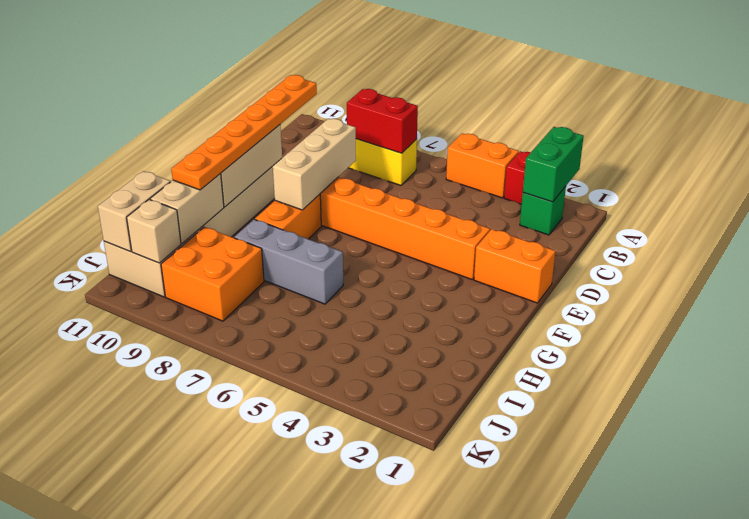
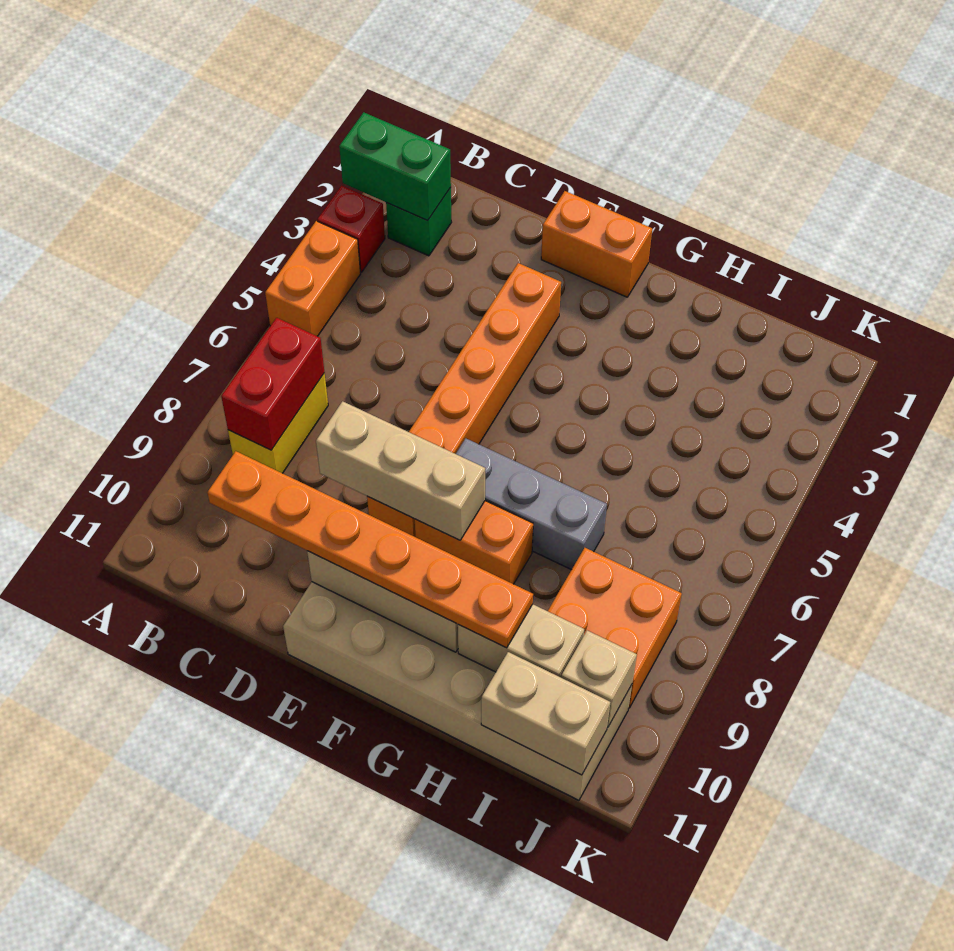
orange 1x2 brick [474,229,555,303] -> orange 1x2 brick turned to [541,191,652,297]
grey 1x3 brick [234,219,343,304] -> grey 1x3 brick turned to [456,438,607,570]

